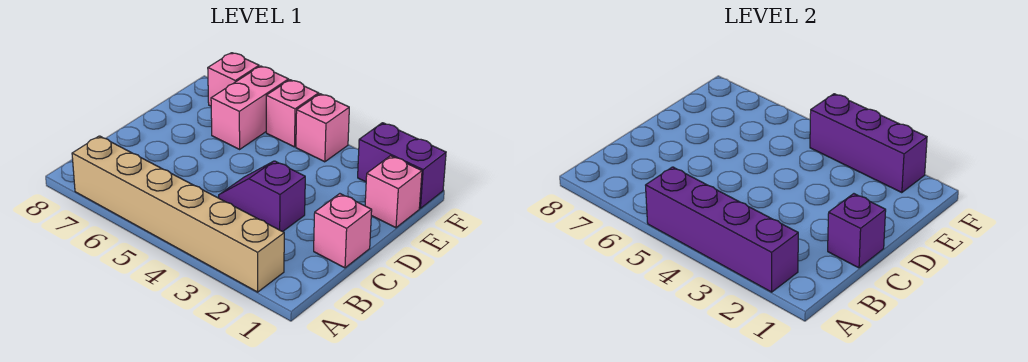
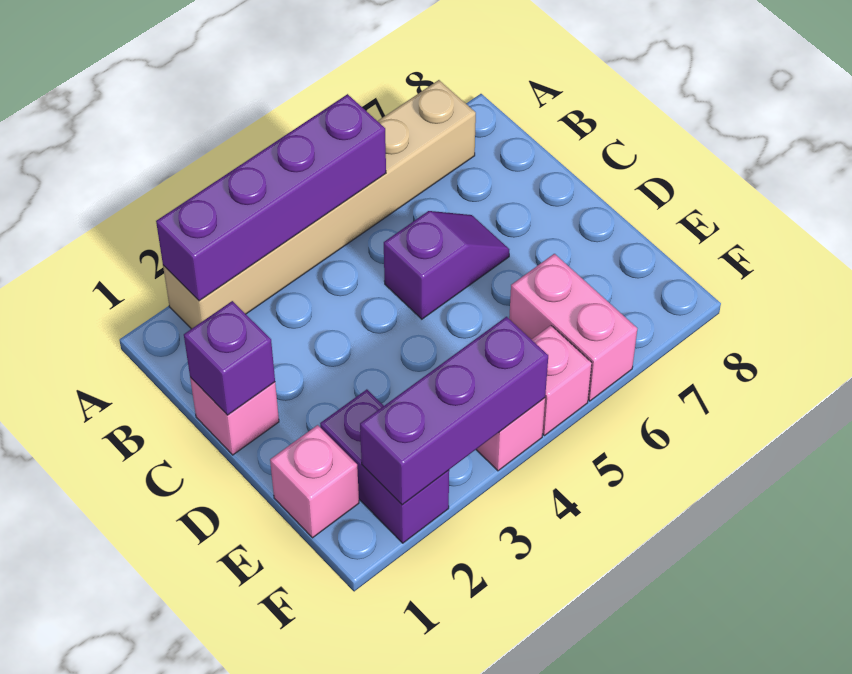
purple 1x2 slope [219,161,305,232] -> purple 1x2 slope moved to [384,211,509,319]
purple 1x2 brick [358,123,446,208] -> purple 1x2 brick turned to [320,389,449,543]
pink 1x1 brick [208,53,259,106] -> none

